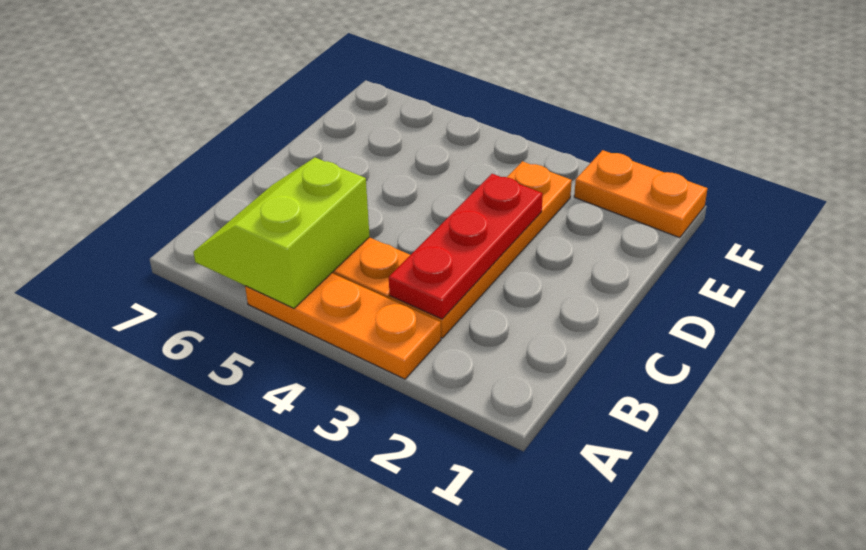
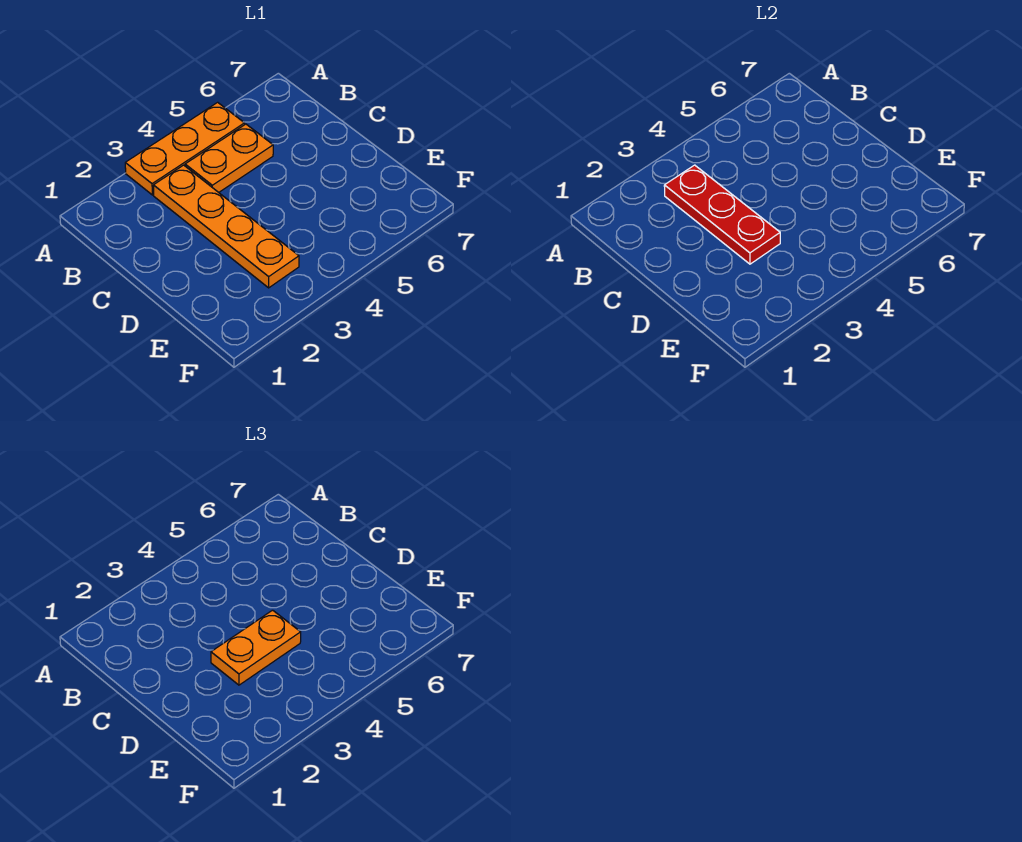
lime 2x2 slope [193,158,370,308] -> none
orange 1x2 plate [574,150,707,238] -> orange 1x2 plate moved to [211,610,301,685]

